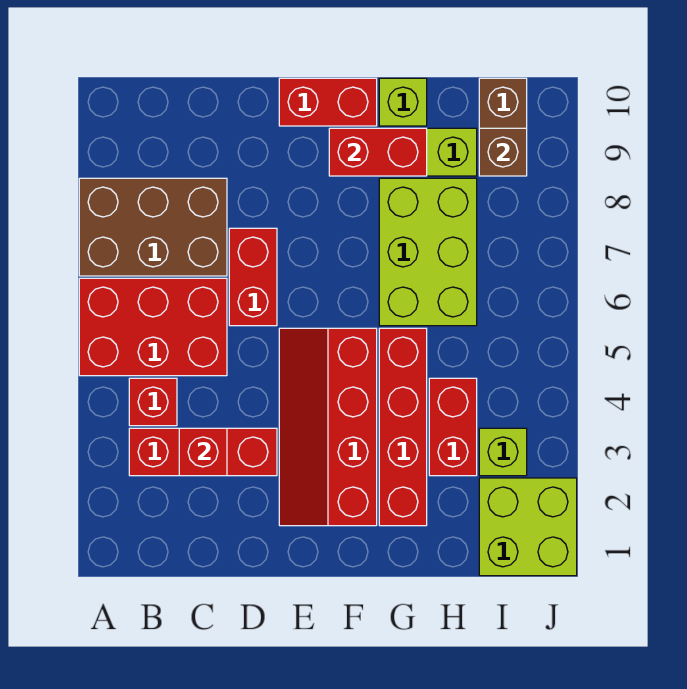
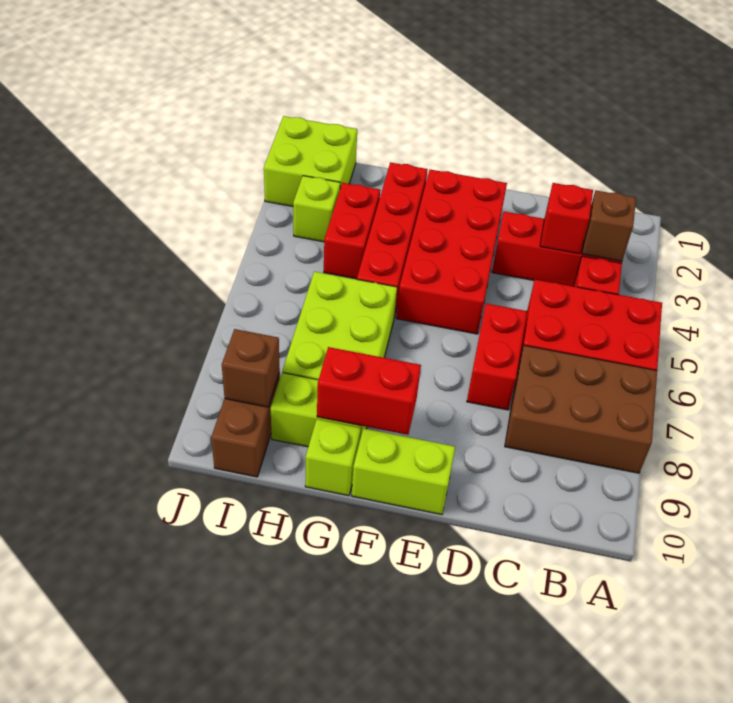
none -> brown 1x1 brick [582,190,636,261]
red 2x4 slope [279,328,377,526] -> red 2x4 brick [396,169,507,334]
red 1x2 brick [279,78,377,126] -> lime 1x2 brick [352,428,455,515]

